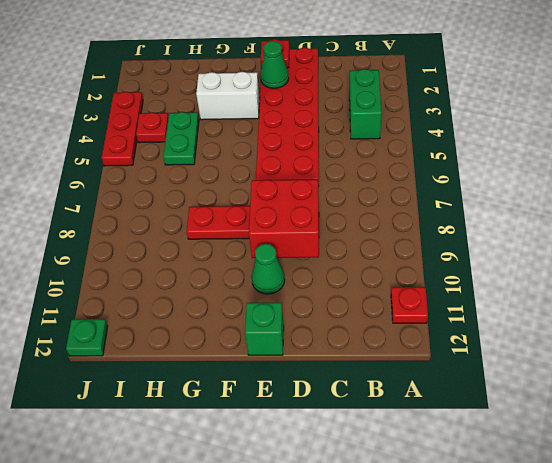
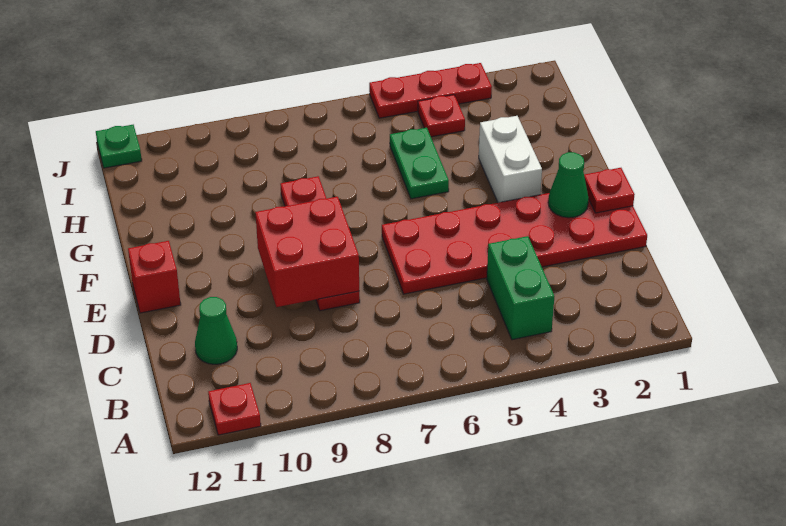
green 1x2 brick [349,69,382,139] -> green 1x2 brick turned to [487,236,554,340]
green 1x1 cone [252,244,285,294] -> green 1x1 cone moved to [195,297,237,364]
green 1x1 brick [245,303,284,355] -> red 1x1 brick [128,241,181,313]
green 1x2 plate [163,112,199,165] -> green 1x2 plate turned to [390,128,449,199]

